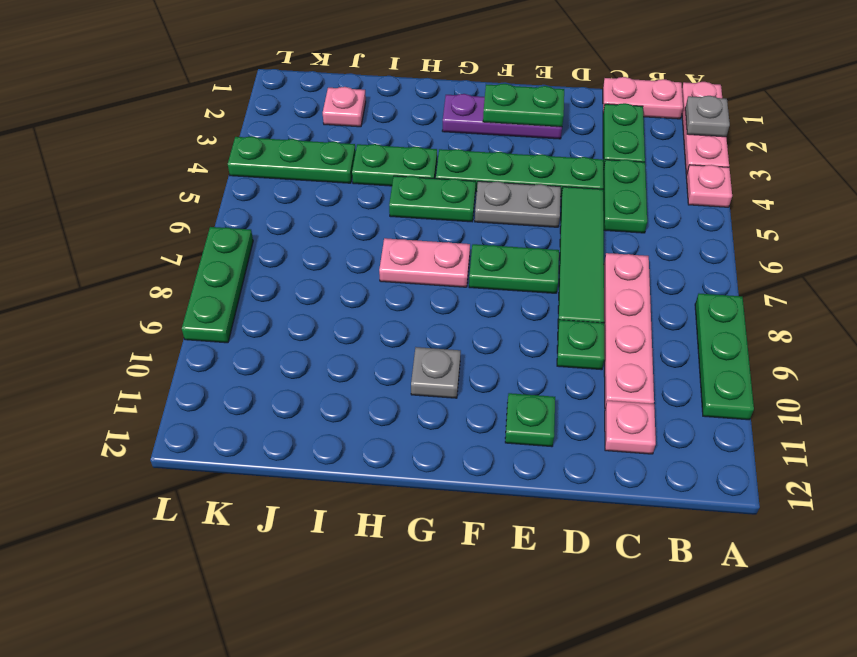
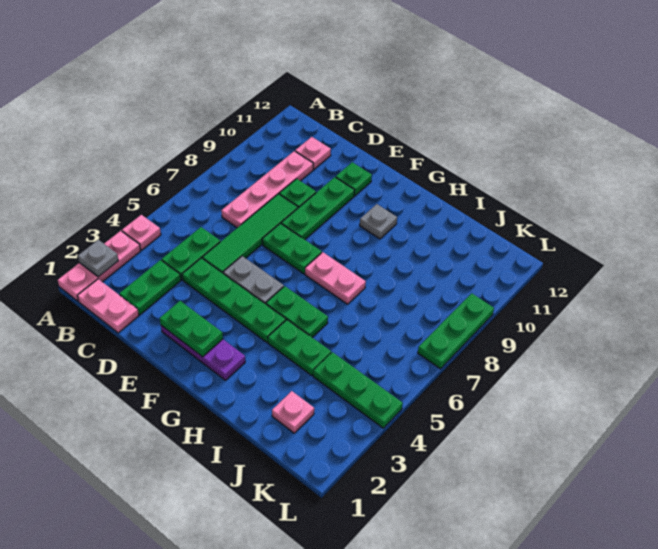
green 1x3 plate [695,294,754,420] -> green 1x3 plate moved to [281,177,355,240]

